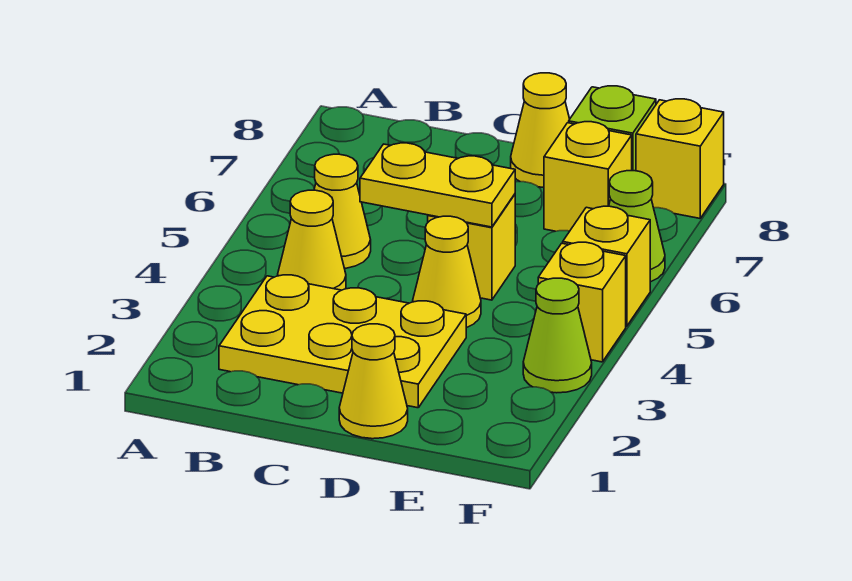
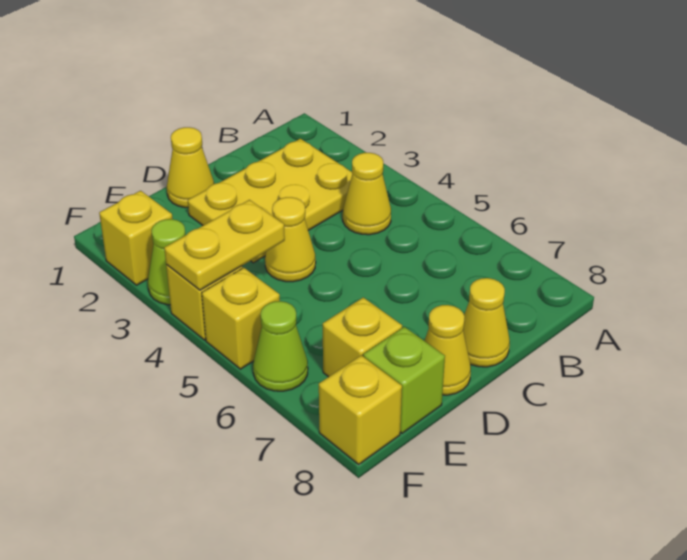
yellow 1x1 cone [314,154,371,268] -> yellow 1x1 cone moved to [463,278,510,367]
yellow 1x2 plate [360,143,515,227] -> yellow 1x2 plate moved to [164,200,285,290]
yellow 1x1 brick [428,194,515,300] -> yellow 1x1 brick moved to [99,191,172,285]

